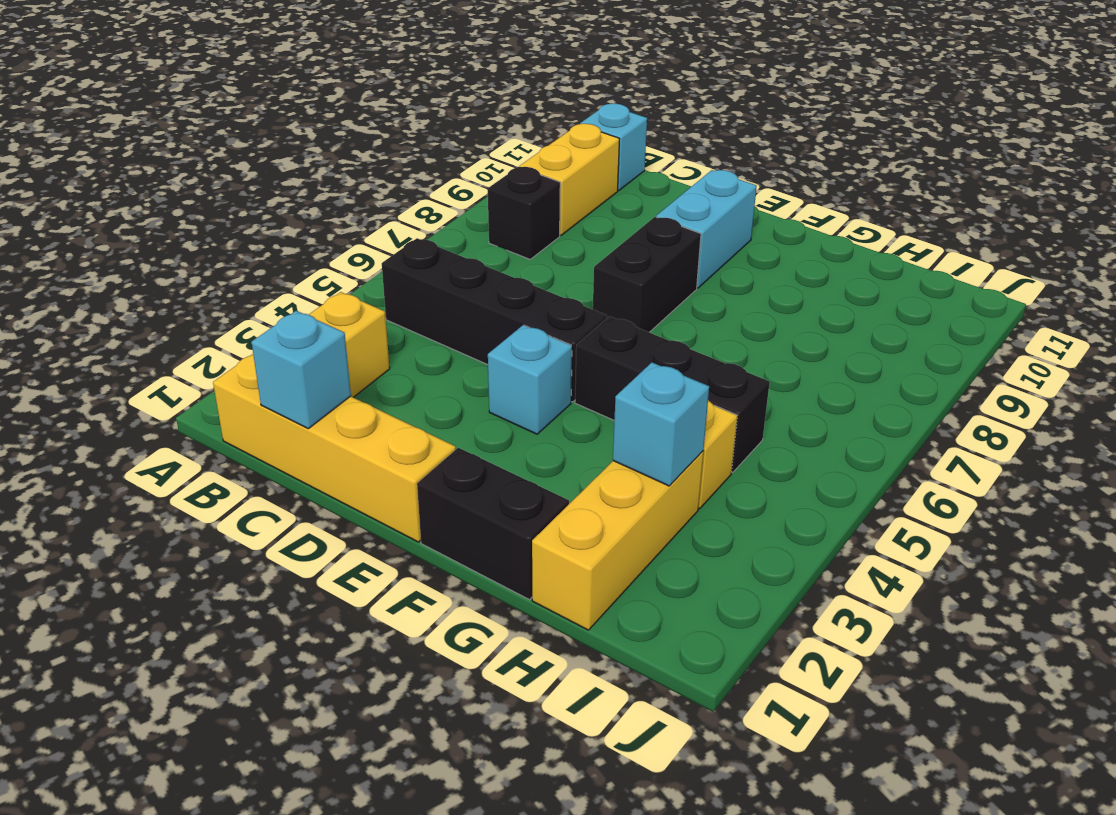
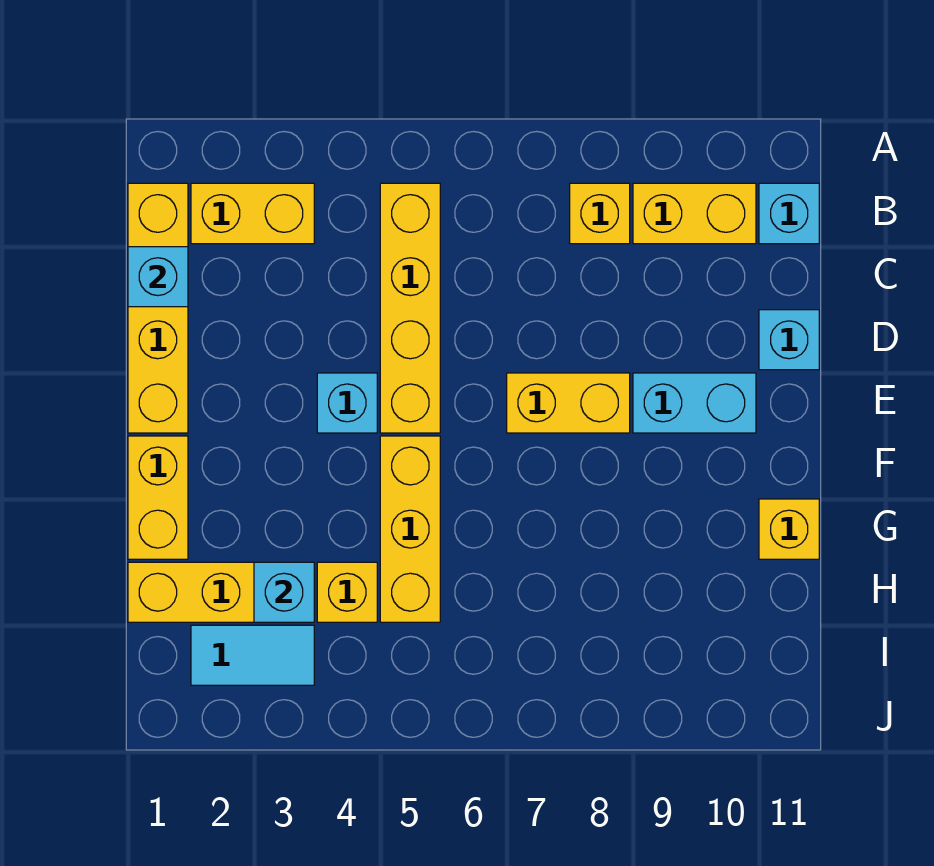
black 1x4 brick [382,238,607,402] -> yellow 1x4 brick [380,183,440,433]
black 1x1 brick [488,167,560,259] -> yellow 1x1 brick [570,183,630,244]
none -> cyan 1x1 brick [759,310,819,370]
black 1x2 brick [593,217,701,332] -> yellow 1x2 brick [507,373,630,433]
black 1x2 brick [417,448,569,600] -> yellow 1x2 brick [128,436,188,559]
black 1x3 brick [575,316,770,473] -> yellow 1x3 brick [380,436,440,622]
none -> yellow 1x1 brick [759,499,819,559]
none -> cyan 1x2 tile [191,625,314,685]

